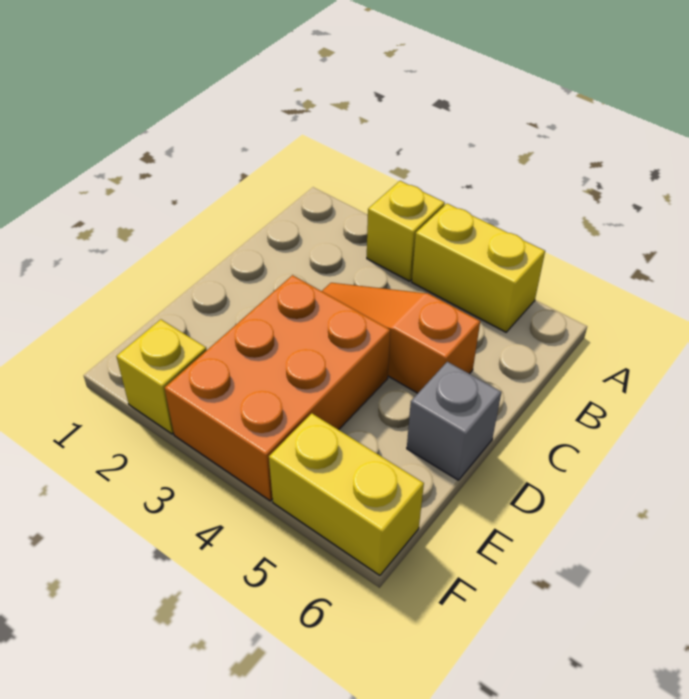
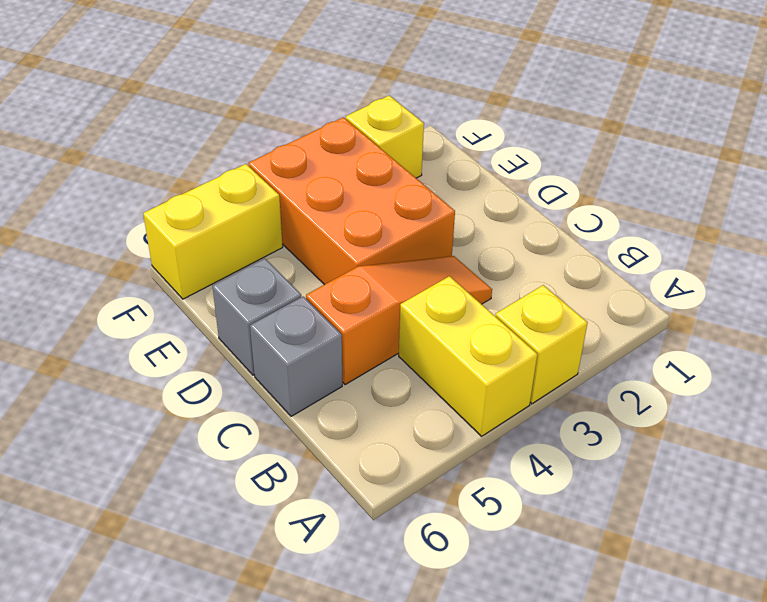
yellow 1x2 brick [412,204,545,332] -> yellow 1x2 brick turned to [399,276,537,436]
none -> grey 1x1 brick [250,296,342,416]

